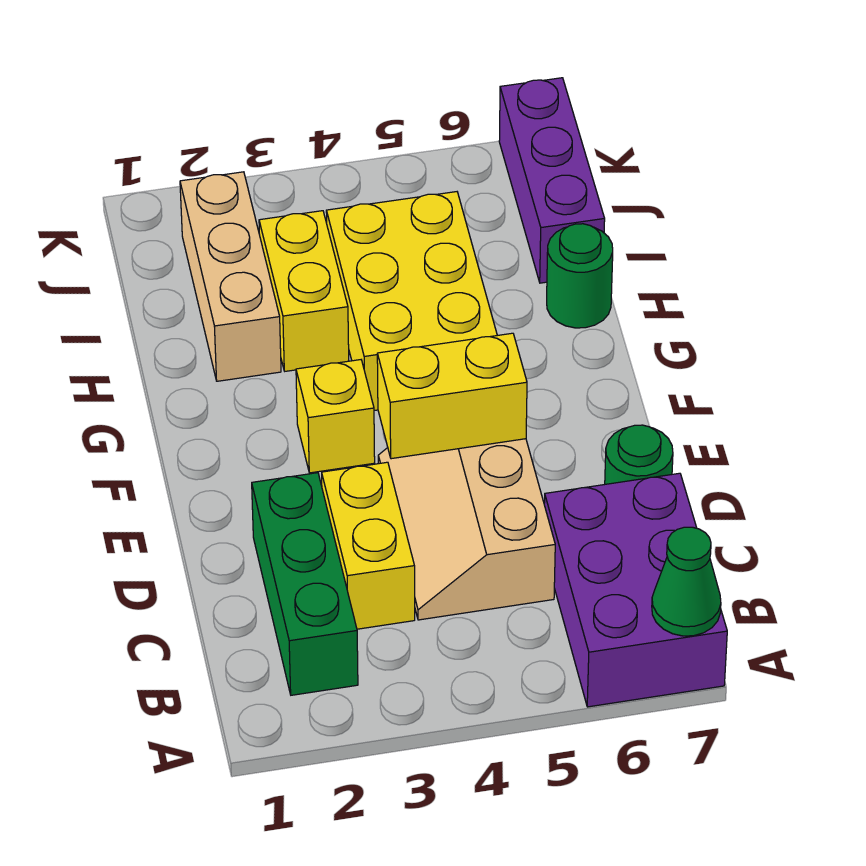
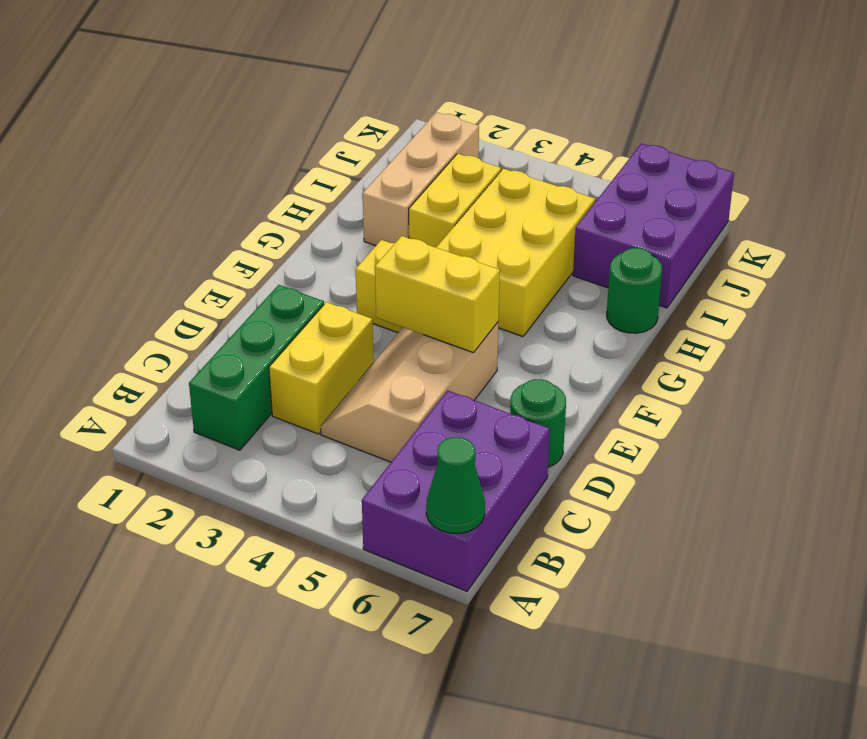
purple 1x3 brick [499,78,605,283] -> purple 2x3 brick [573,143,734,308]

